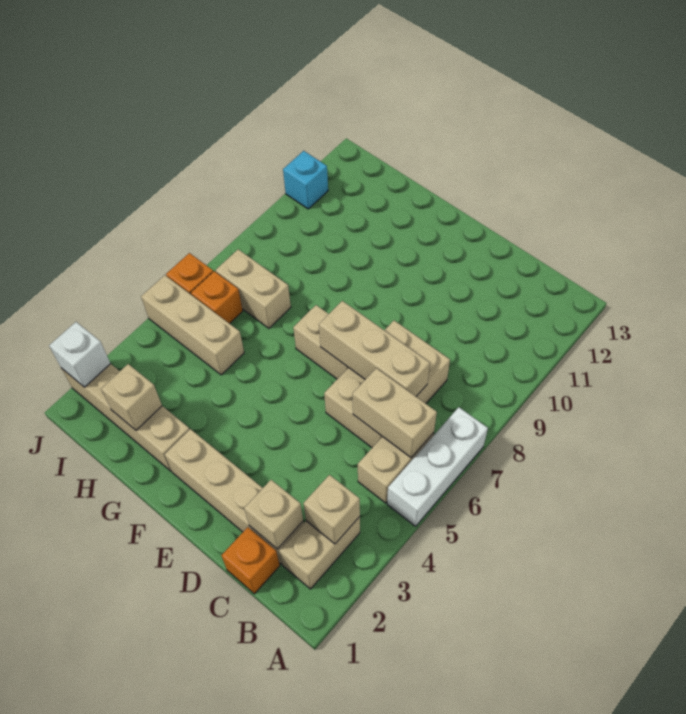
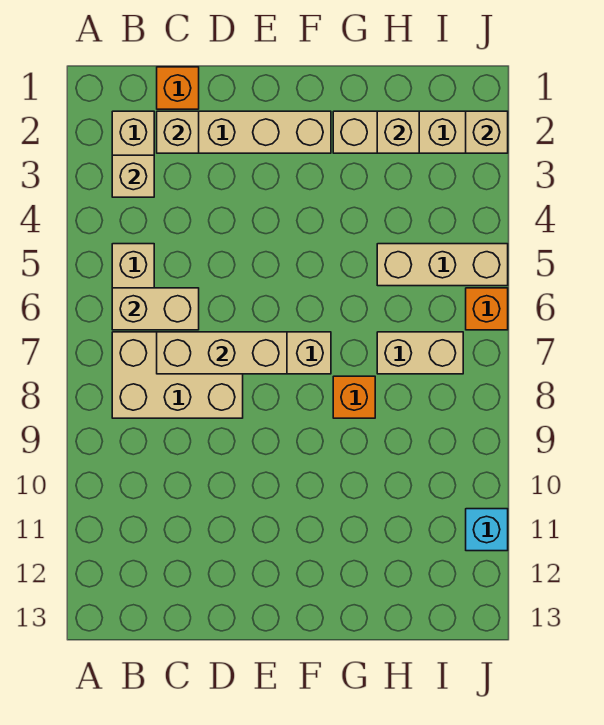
white 1x3 brick [387,407,488,526] -> none
tan 2x3 brick [324,321,450,447] -> tan 2x3 brick turned to [112,332,243,418]
orange 1x1 brick [191,271,243,324] -> orange 1x1 brick moved to [333,376,375,418]
white 1x1 brick [49,322,111,387] -> tan 1x1 brick [466,111,508,153]

